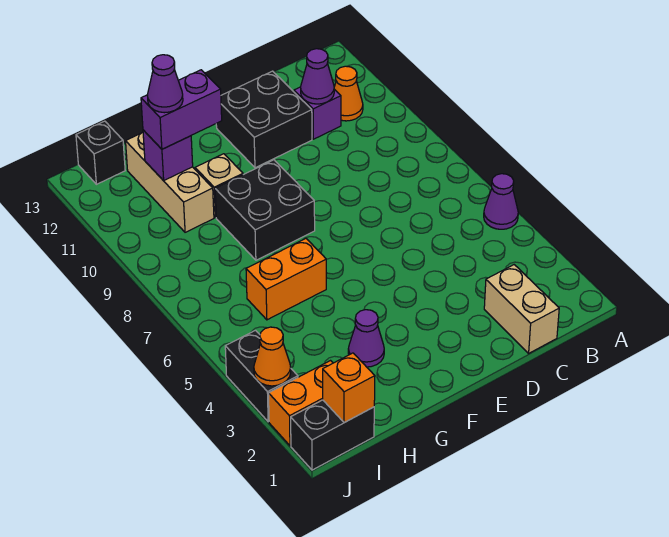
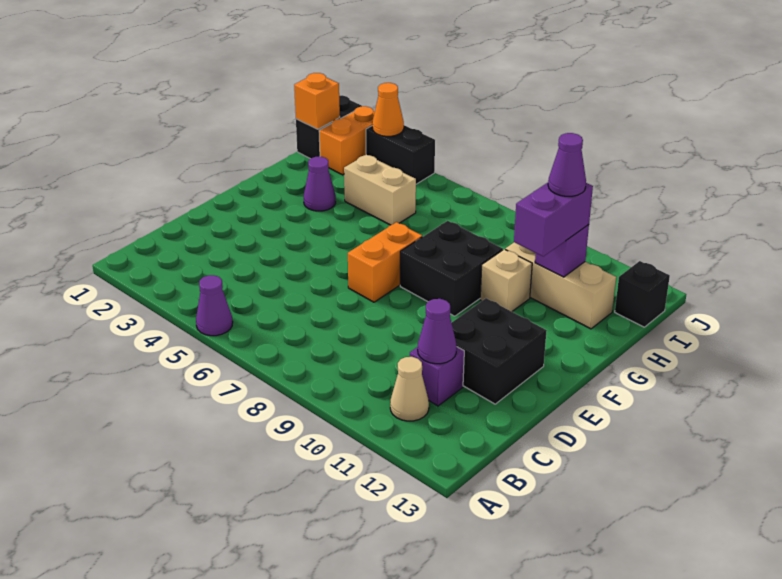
orange 1x1 cone [334,66,363,121] -> tan 1x1 cone [390,357,429,421]
tan 1x2 brick [484,265,559,353] -> tan 1x2 brick moved to [344,155,416,225]
orange 1x2 brick [246,239,326,320] -> orange 1x2 brick moved to [348,222,422,302]

